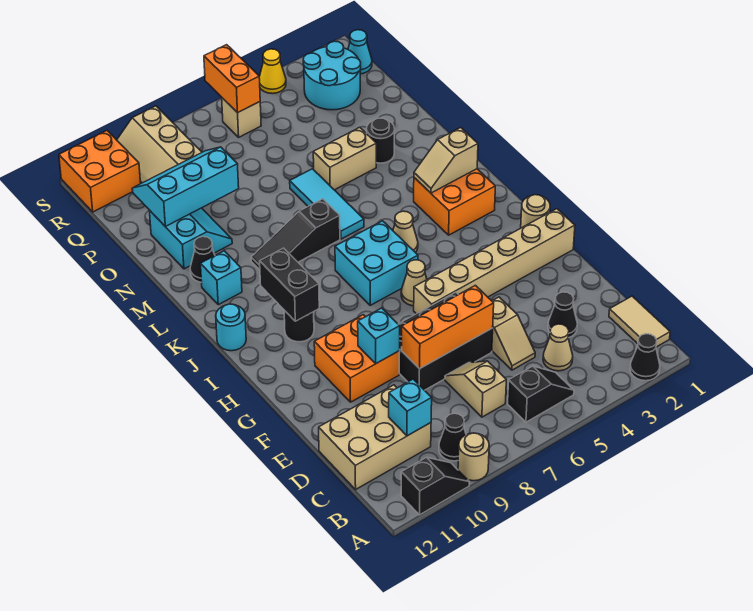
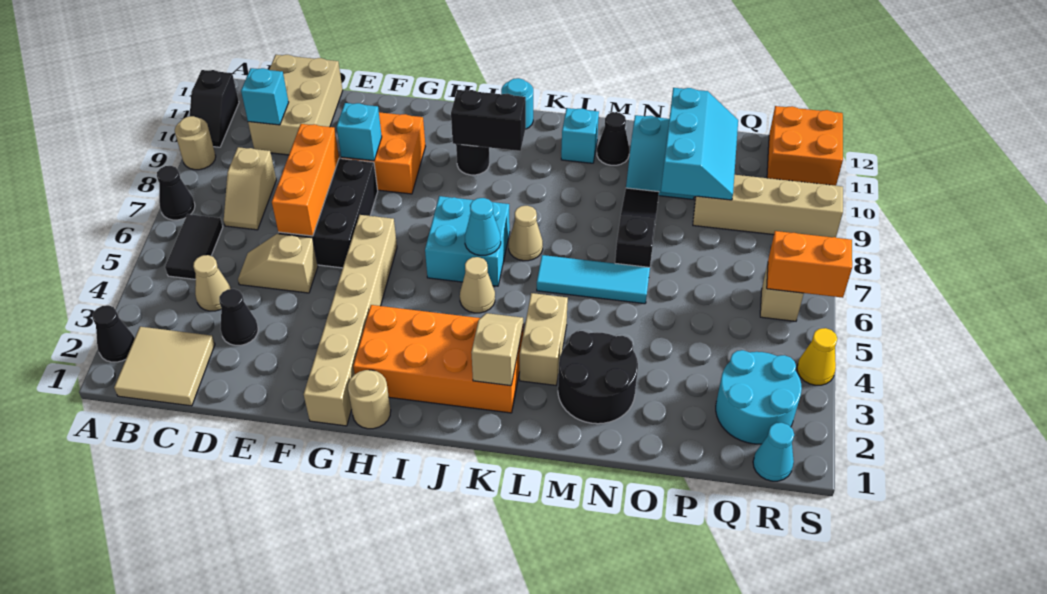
tan 1x2 tile [609,296,670,347] -> tan 2x2 tile [114,327,215,406]
black 1x2 slope [508,366,574,422] -> black 1x2 tile [165,214,223,279]
black 1x1 cone [439,414,466,461] -> black 1x1 cone moved to [157,166,195,220]
tan 1x2 slope [445,361,506,417] -> tan 1x2 slope turned to [224,147,276,230]
tan 1x1 cone [401,260,427,306] -> tan 1x1 cone moved to [509,206,543,261]
orange 2x2 brick [414,169,495,235] -> orange 2x4 brick [353,305,523,413]
none -> cyan 1x1 cone [465,198,501,255]
black 1x3 slope [251,199,340,270] -> black 1x3 slope moved to [615,188,659,267]
black 1x1 round brick [367,118,395,163] -> black 2x2 round brick [558,331,638,424]
tan 1x2 brick [313,127,376,190] -> tan 1x2 brick moved to [520,293,568,385]

